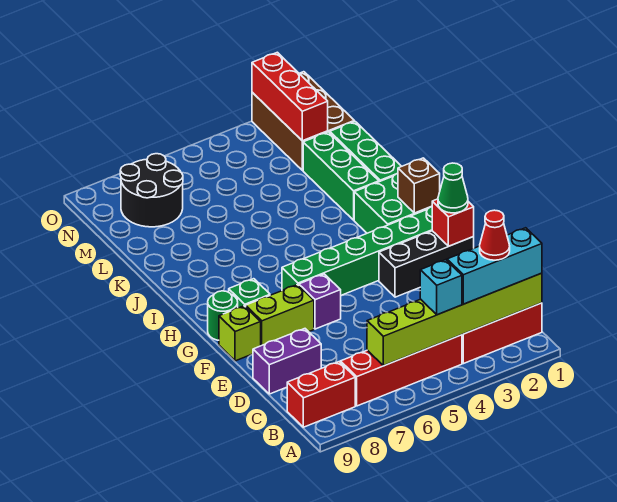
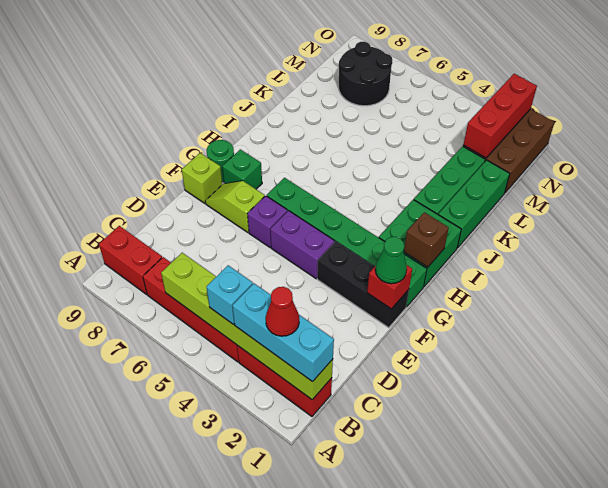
purple 1x2 brick [253,329,321,394] -> purple 1x2 brick moved to [270,211,334,279]
lime 1x2 brick [246,285,314,346] -> lime 1x2 slope [205,181,265,233]

